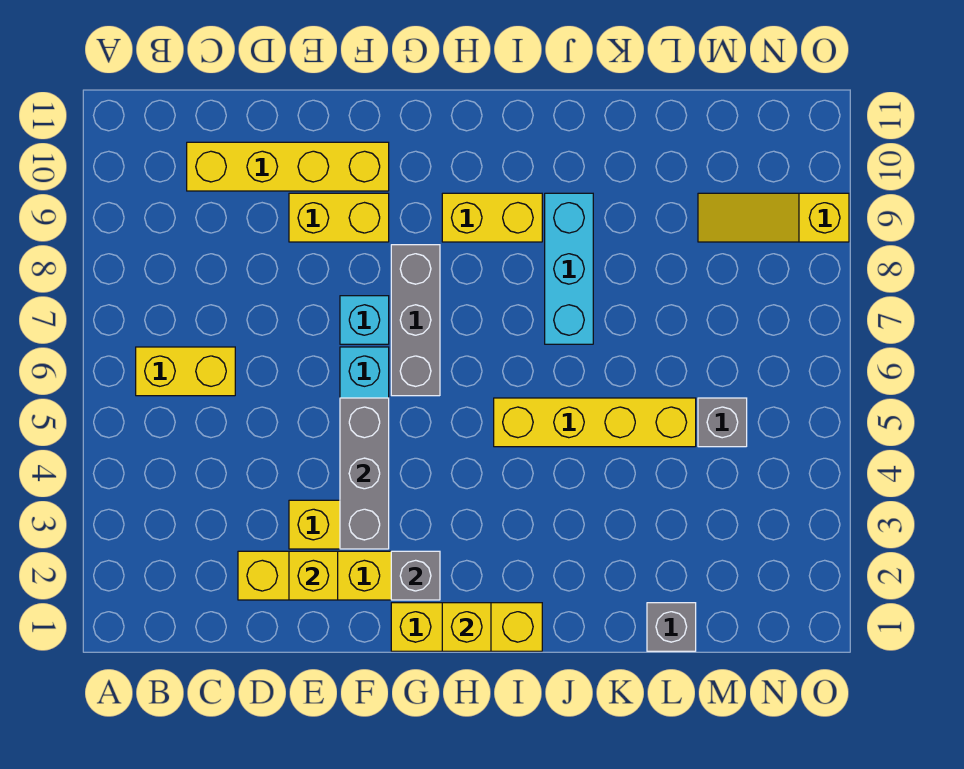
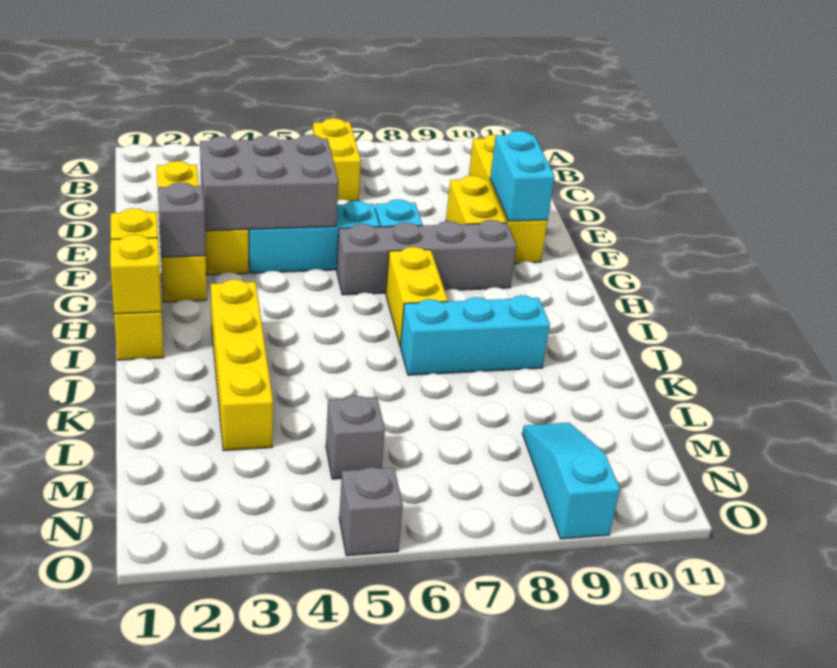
yellow 1x1 brick [289,551,338,600] -> yellow 1x1 brick moved to [110,235,162,314]
none -> cyan 1x2 brick [490,131,555,221]
grey 1x3 brick [340,398,389,549] -> grey 2x3 brick [200,135,339,231]
grey 1x3 brick [391,245,440,396] -> grey 1x4 brick [337,220,516,295]
yellow 1x2 brick [442,193,542,242] -> yellow 1x2 brick moved to [386,247,448,346]
yellow 1x4 brick [494,398,696,447] -> yellow 1x4 brick moved to [211,279,273,451]
grey 1x1 brick [647,603,696,651] -> grey 1x1 brick moved to [339,467,403,556]
yellow 1x3 slope [698,193,849,242] -> cyan 1x3 slope [522,423,620,539]

